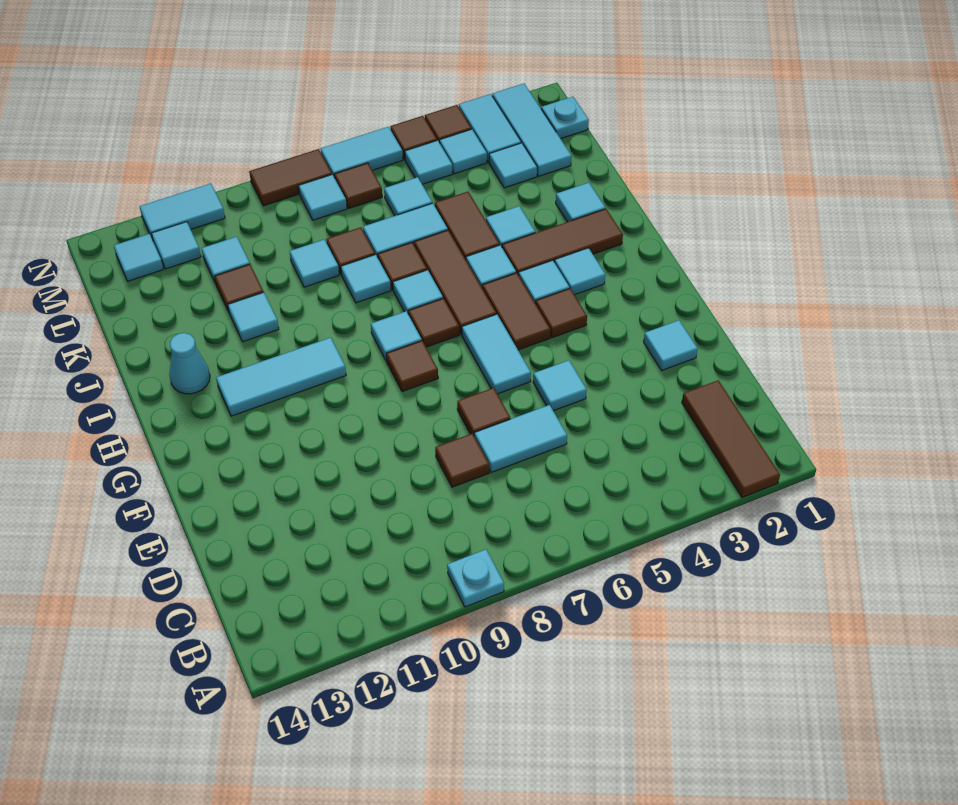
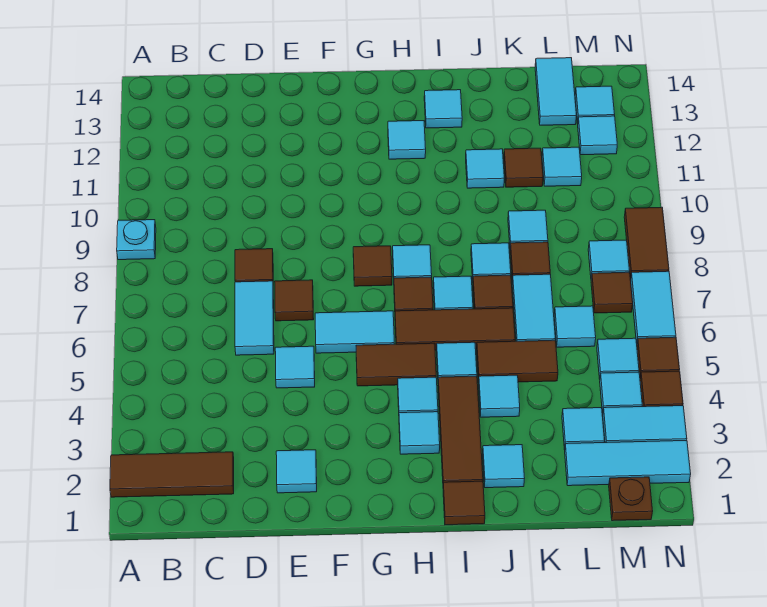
brown 1x1 tile [536,288,587,338] -> brown 1x1 tile moved to [443,481,485,525]
cyan 1x3 tile [216,338,346,416] -> cyan 1x1 tile [388,121,426,159]
cyan 1x1 cone [169,333,210,394] -> cyan 1x1 tile [424,90,462,128]
cyan 1x1 plate [541,97,589,139] -> brown 1x1 plate [609,477,653,521]
cyan 1x2 tile [140,184,225,240] -> cyan 1x2 tile moved to [535,58,577,125]

